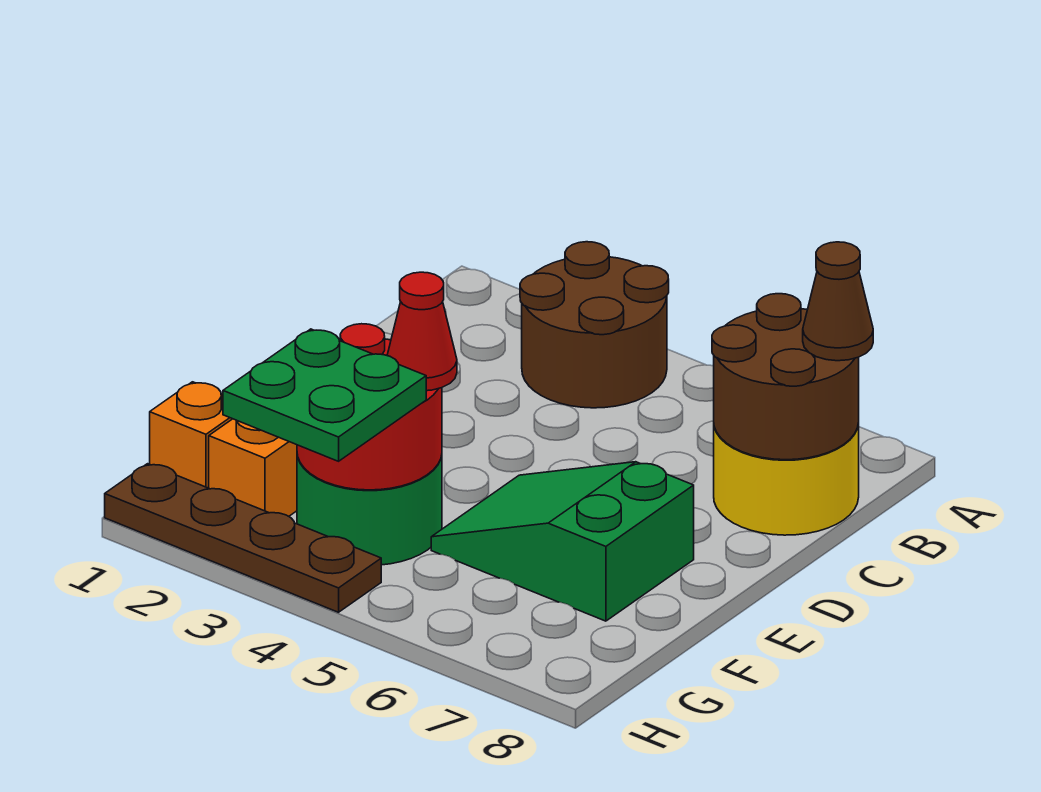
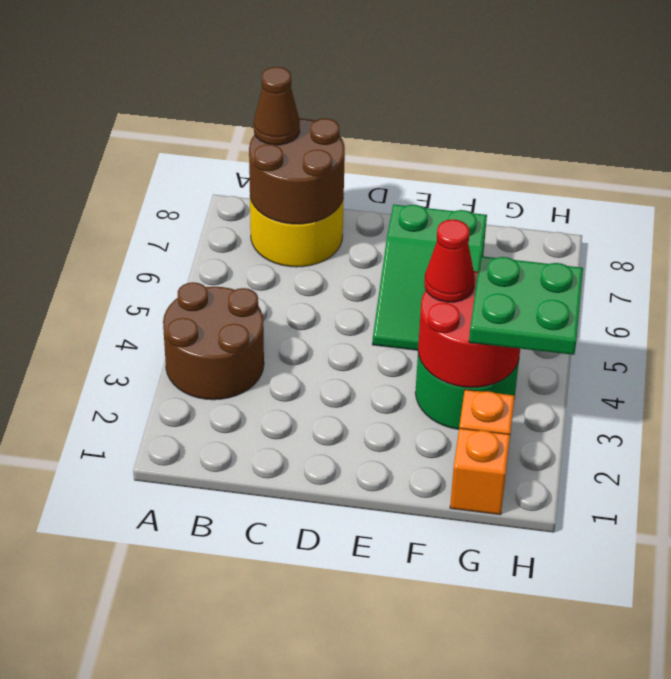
brown 1x4 plate [105,464,381,612] -> none

